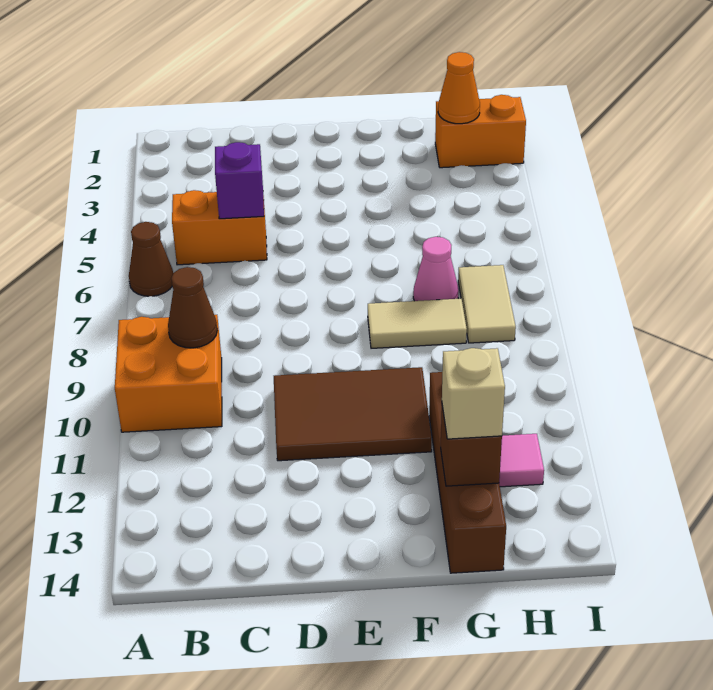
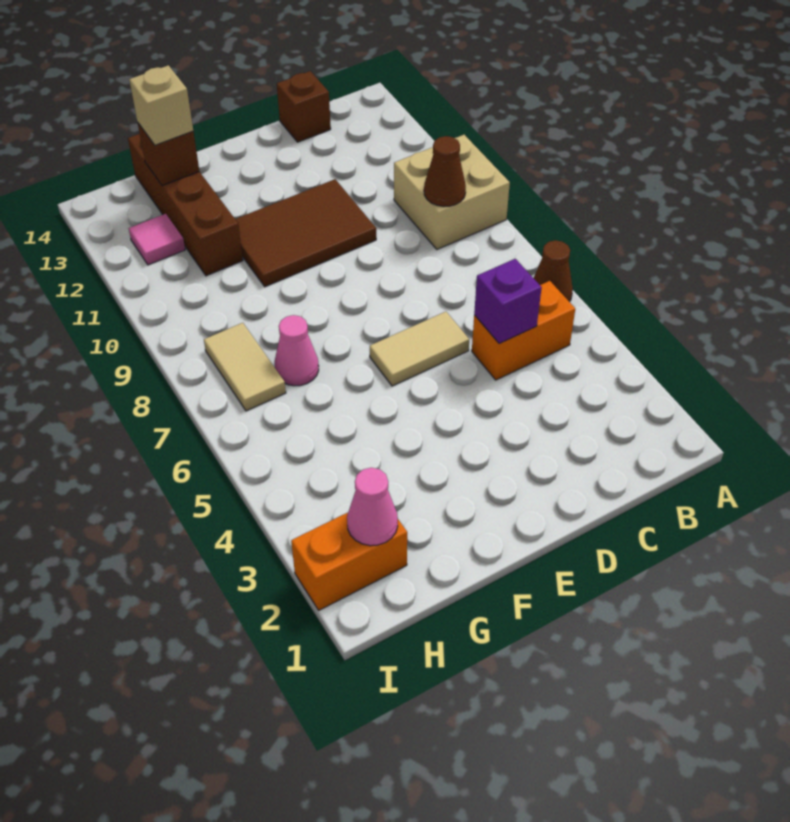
orange 2x2 brick [115,315,222,432] -> tan 2x2 brick [394,135,510,249]
none -> brown 1x1 brick [277,71,331,142]
tan 1x2 tile [368,299,467,348] -> tan 1x2 tile moved to [370,312,469,386]
orange 1x1 cone [438,52,480,124] -> pink 1x1 cone [347,468,398,546]

